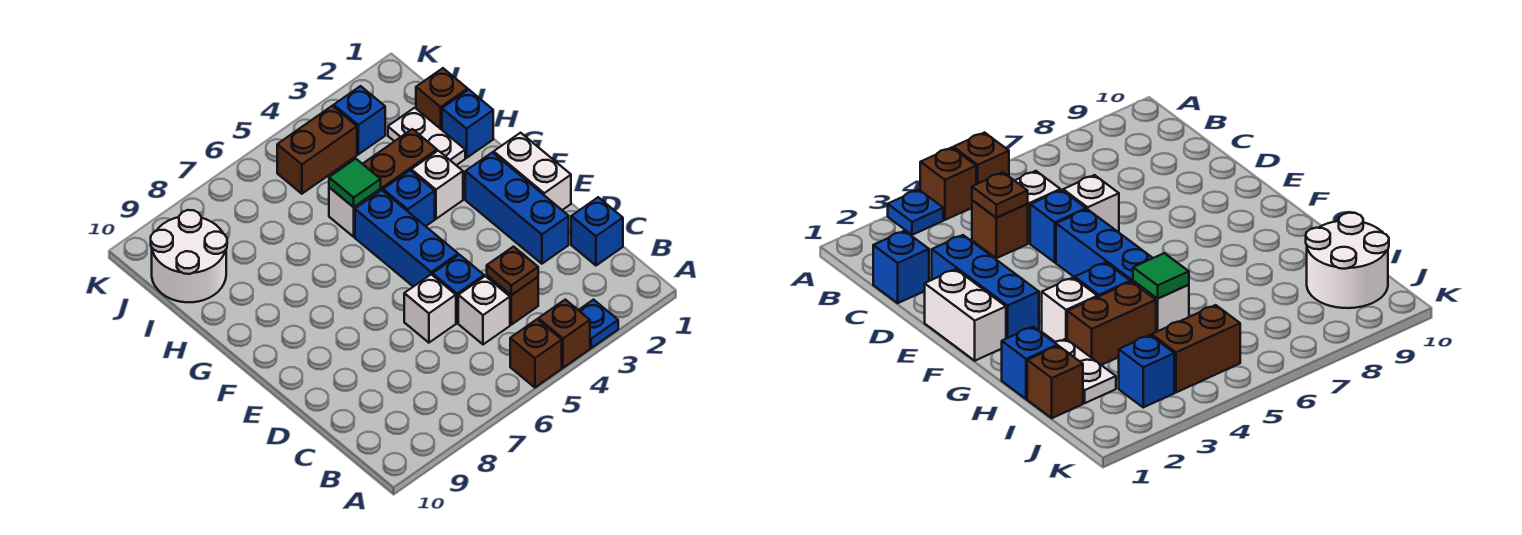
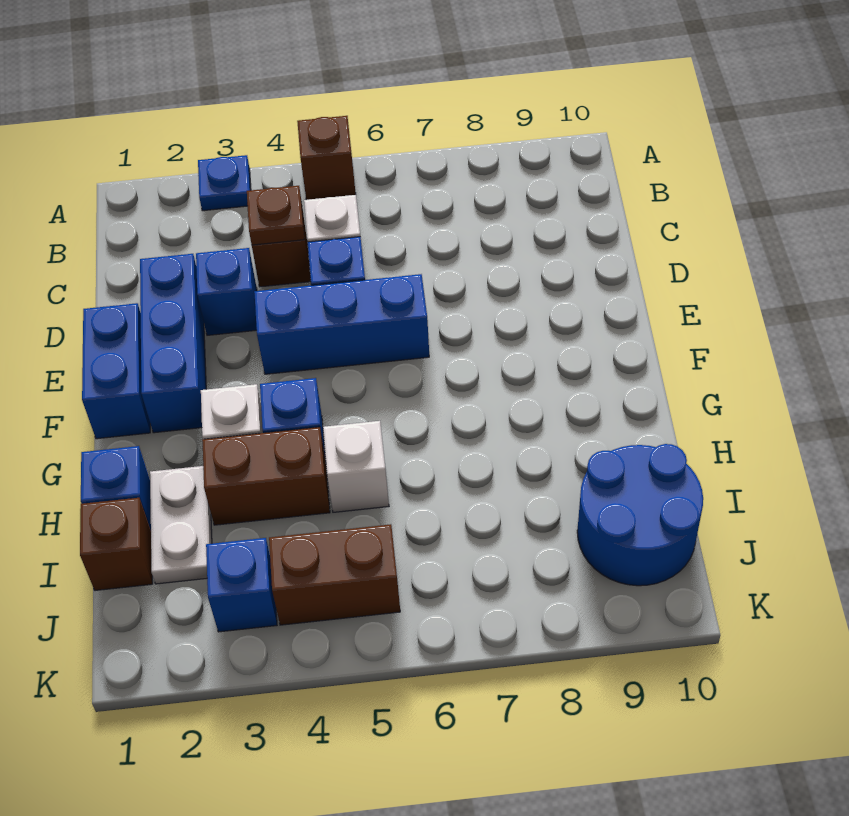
brown 1x1 brick [538,300,590,368] -> none
blue 1x1 brick [571,197,623,265] -> blue 1x1 brick moved to [196,248,257,335]
white 1x1 brick [404,274,456,343] -> none
white 1x2 brick [494,133,571,210] -> blue 1x2 brick [82,303,150,439]
blue 1x3 brick [355,190,458,287] -> blue 1x3 brick turned to [254,274,429,374]
green 1x1 tile [329,159,381,207] -> none
white 2x2 round brick [151,210,227,302] -> blue 2x2 round brick [577,444,703,586]

